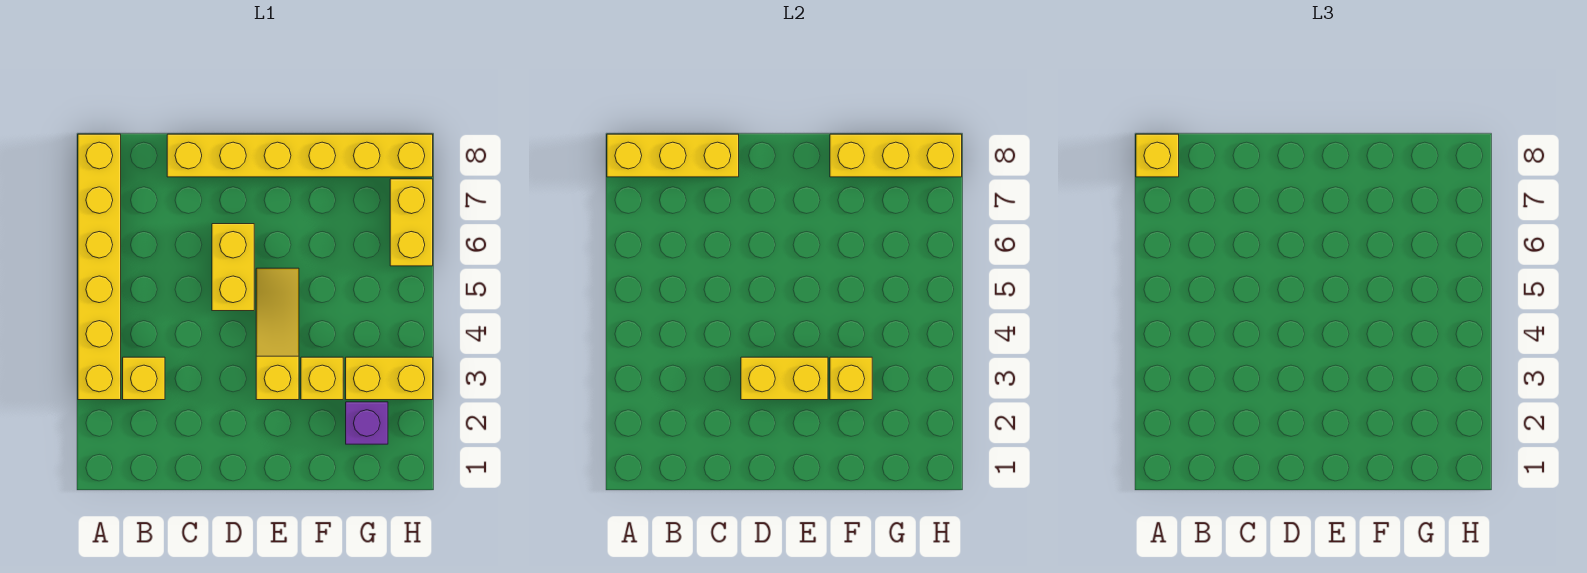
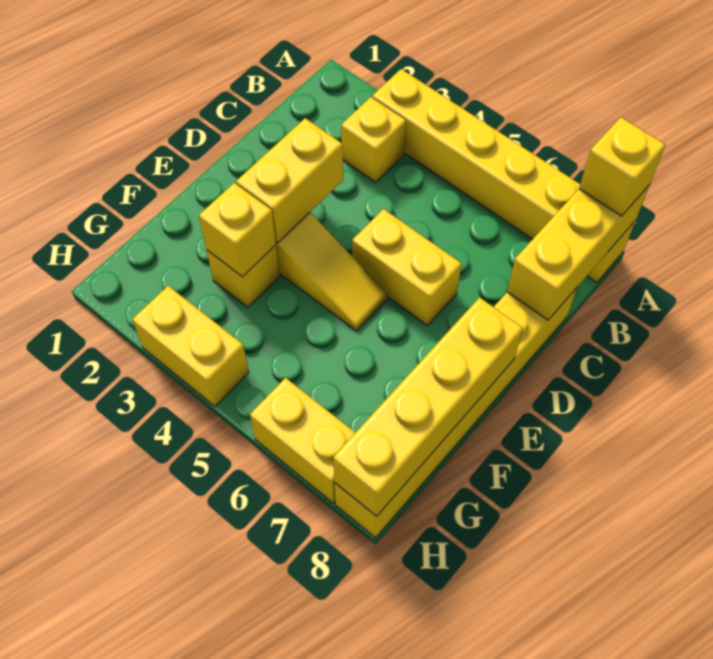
yellow 1x3 brick [830,134,962,177] -> yellow 1x4 brick [333,298,523,516]
purple 1x1 brick [346,402,388,444] -> none
yellow 1x2 brick [346,357,433,400] -> yellow 1x2 brick turned to [132,286,249,406]

